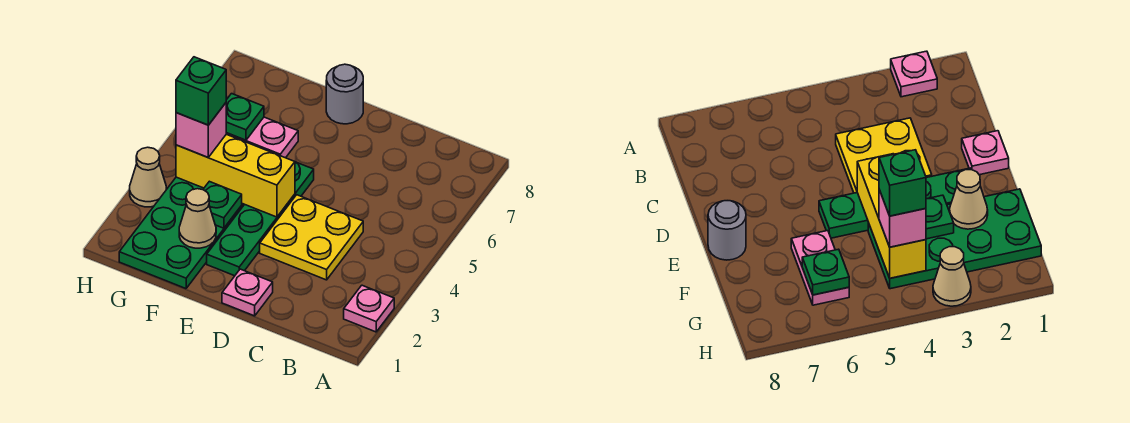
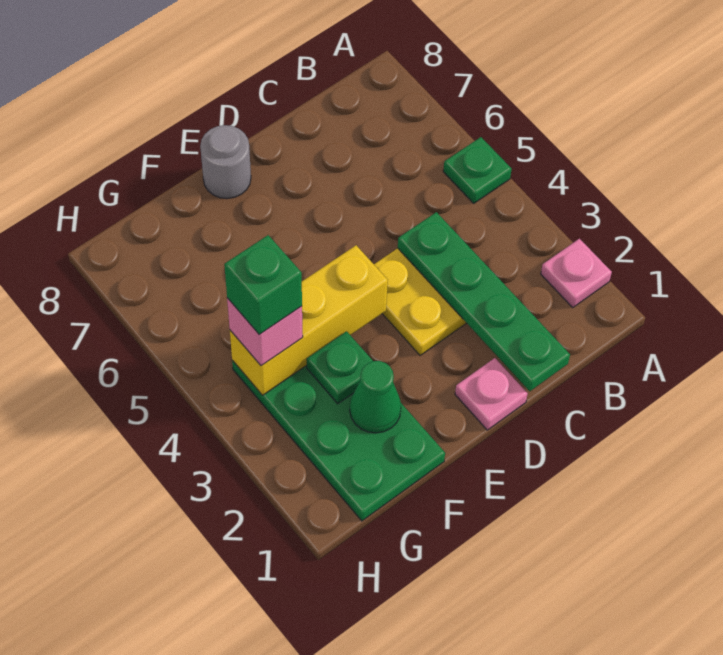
green 1x4 plate [207,162,314,276] -> green 1x4 plate moved to [398,212,570,391]
tan 1x1 cone [179,189,216,248] -> green 1x1 cone [350,361,401,433]
pink 1x2 plate [226,117,298,158] -> none
green 1x1 plate [226,94,264,140] -> green 1x1 plate moved to [443,137,512,203]
tan 1x1 cone [130,147,166,207] -> none

